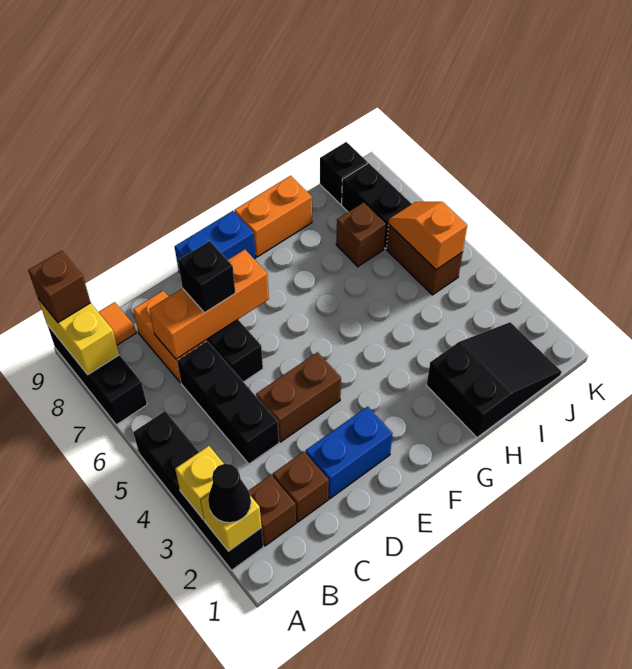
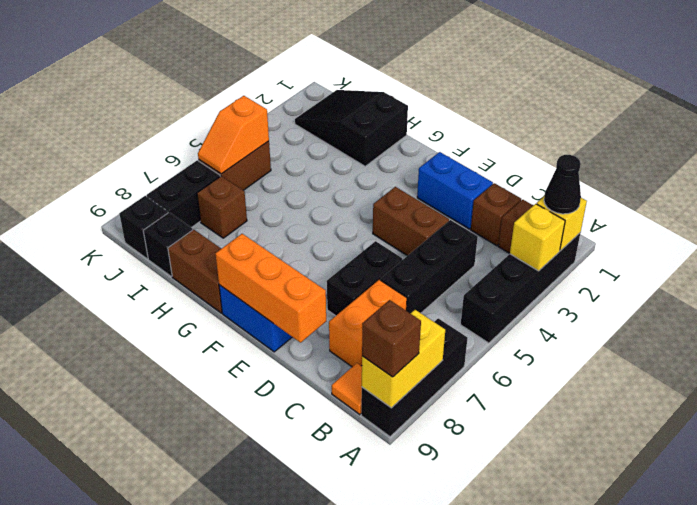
orange 1x3 brick [149,250,269,359] -> orange 1x3 brick moved to [216,234,326,343]
black 1x1 brick [178,241,235,313] -> black 1x1 brick moved to [143,212,193,276]
orange 1x2 brick [235,176,312,257] -> brown 1x2 brick [168,230,222,313]

